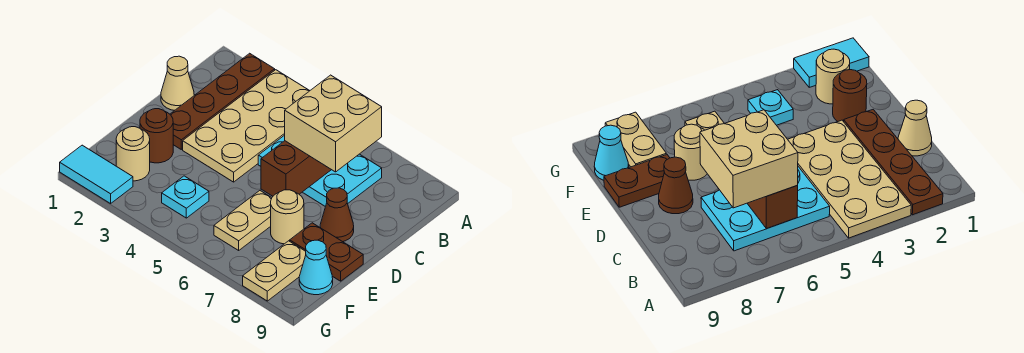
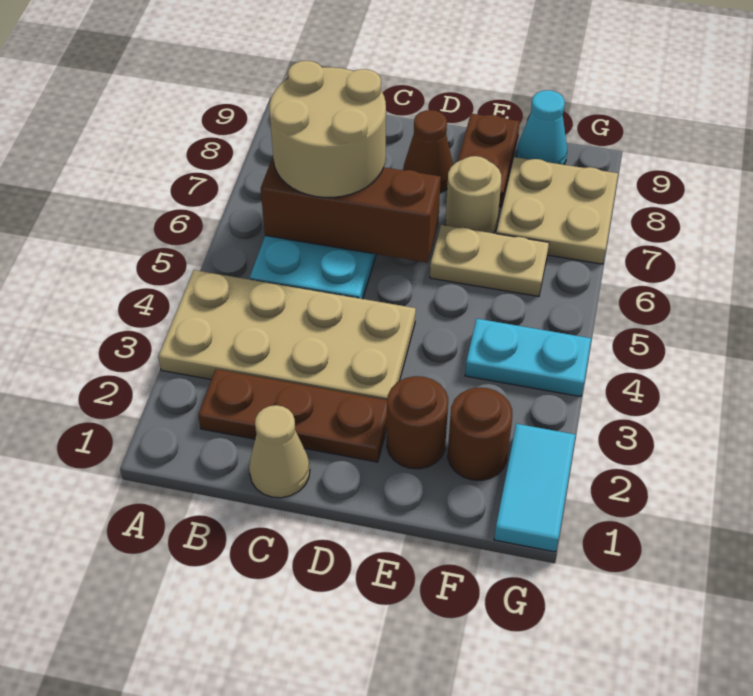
brown 1x4 plate [170,53,275,149] -> brown 1x3 plate [198,369,387,462]
tan 2x2 brick [285,75,382,172] -> tan 2x2 round brick [269,61,386,197]
tan 1x1 round brick [116,127,150,181] -> brown 1x1 round brick [448,388,512,480]
cyan 1x1 plate [162,176,209,218] -> cyan 1x2 plate [465,319,591,397]
tan 1x2 plate [243,241,306,301] -> tan 2x2 plate [496,157,618,264]

